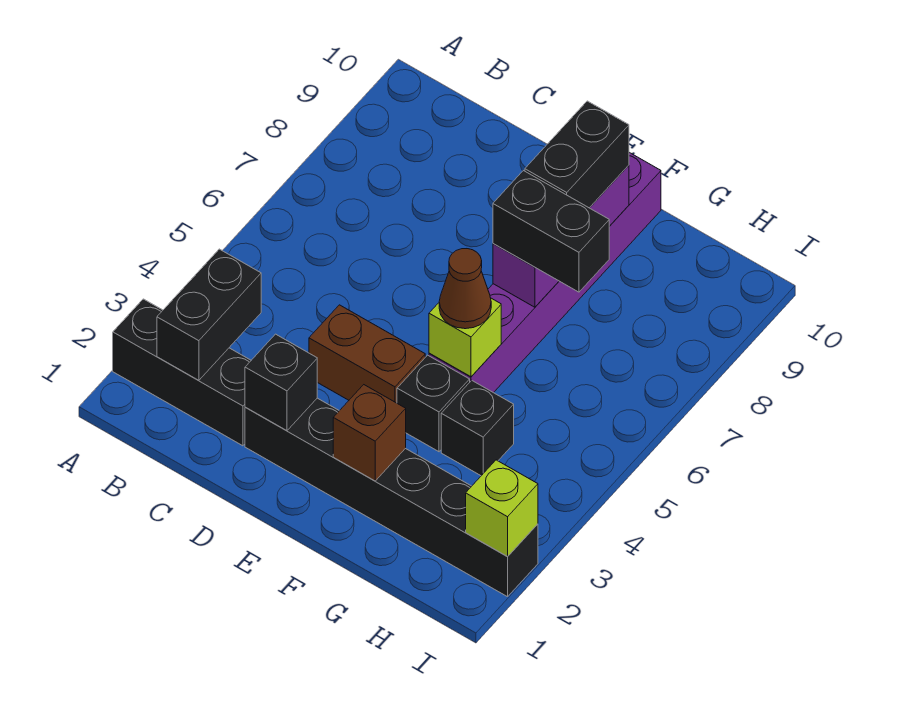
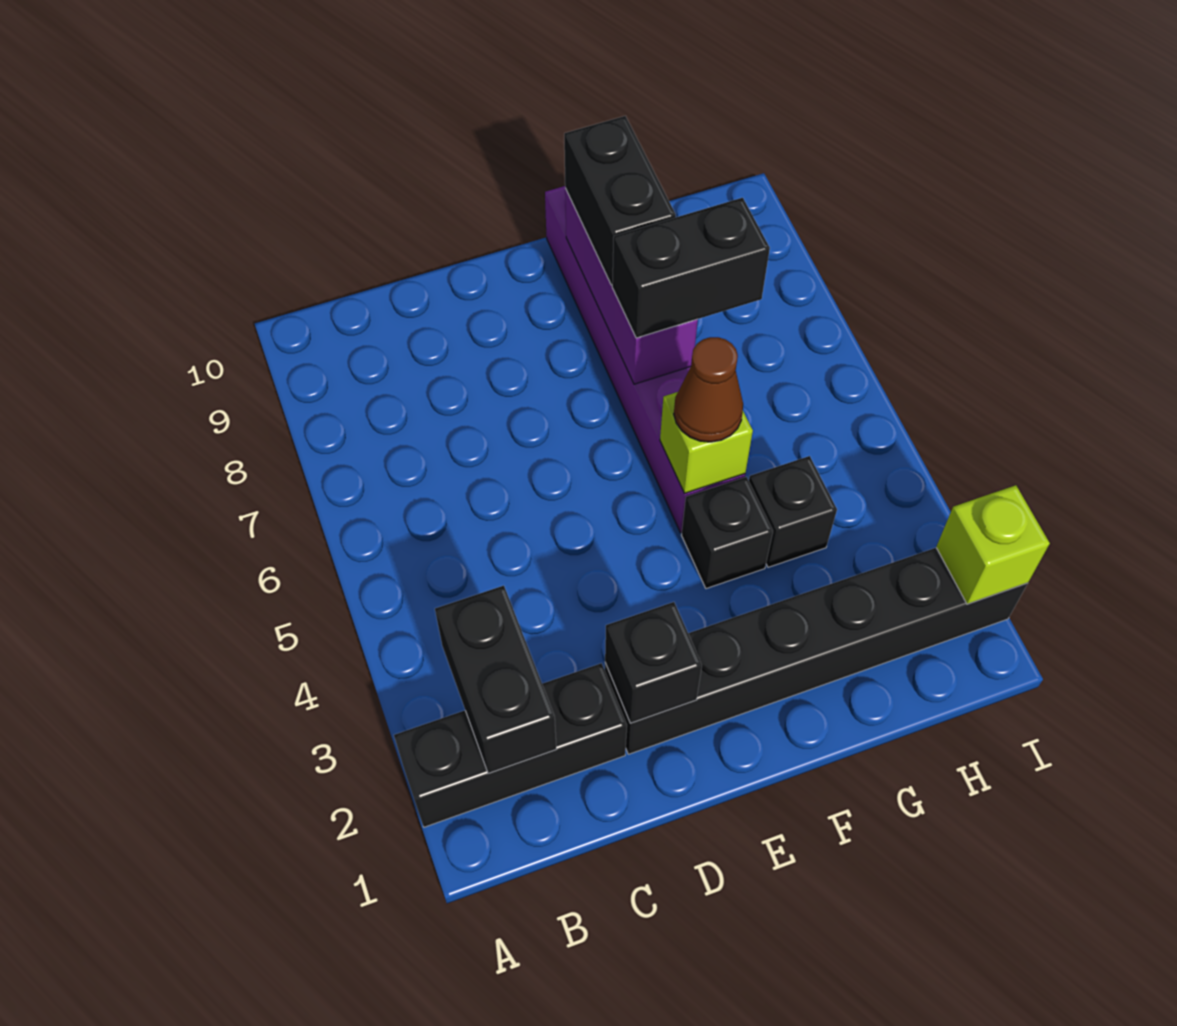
brown 1x2 brick [309,305,425,403] -> none
brown 1x1 brick [333,385,406,481] -> none

